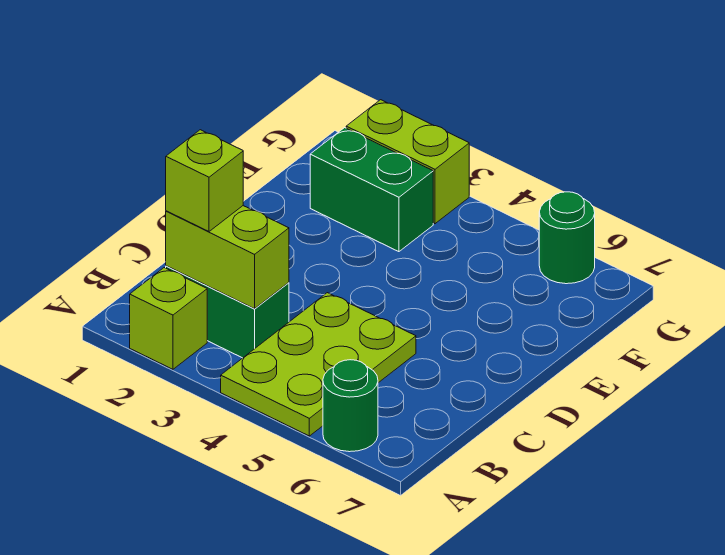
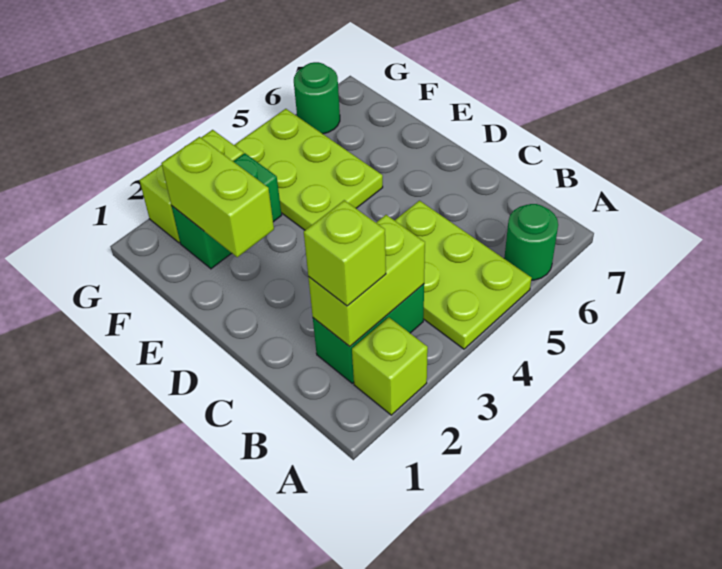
none -> lime 1x2 brick [161,137,274,257]
none -> lime 2x3 plate [234,109,383,230]

